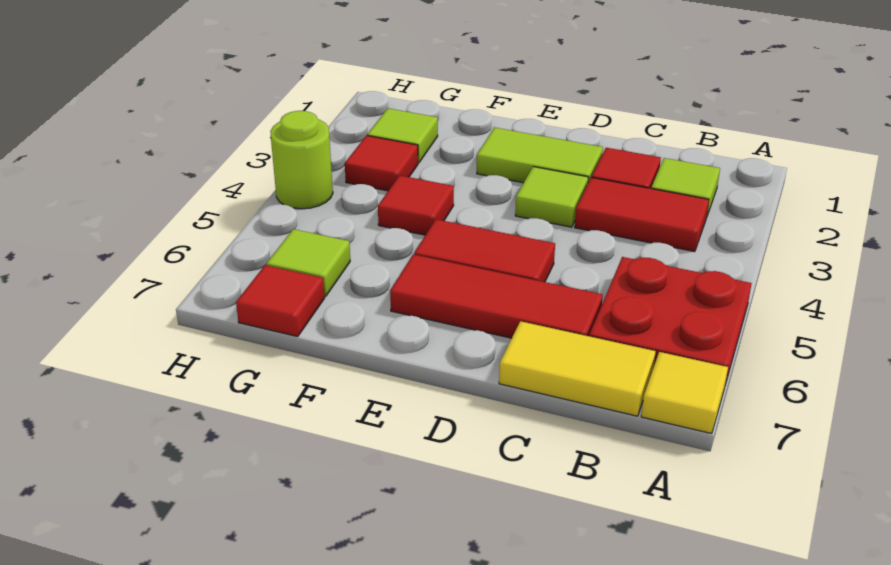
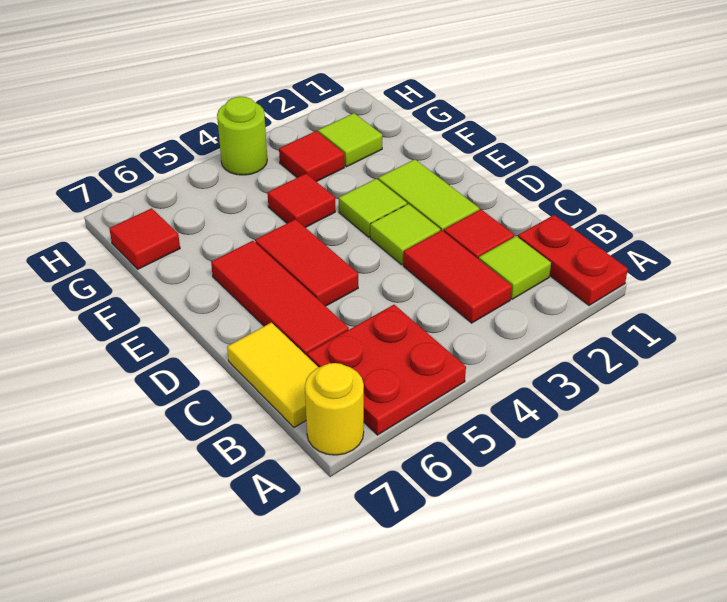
none -> red 1x2 plate [518,215,628,305]
yellow 1x1 tile [641,352,728,434] -> yellow 1x1 round brick [305,363,364,455]
lime 1x1 tile [266,229,350,297] -> lime 1x1 tile moved to [339,179,407,237]

